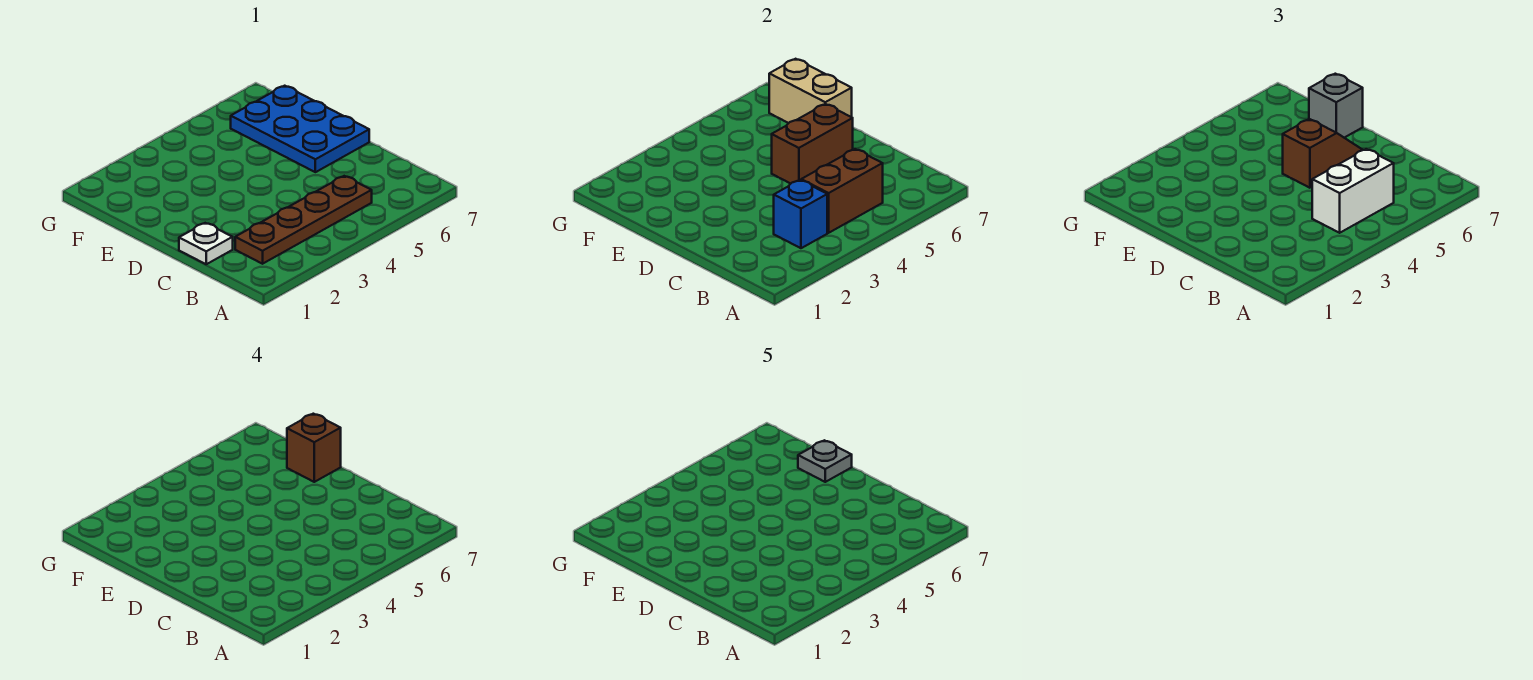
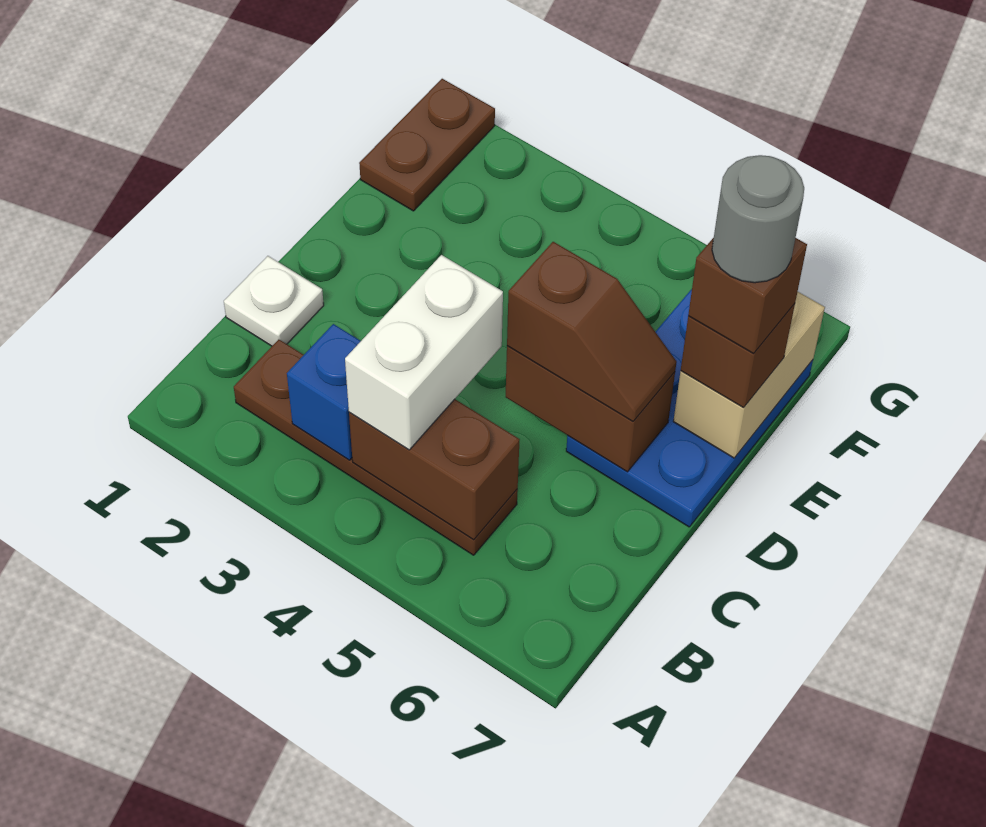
white 1x2 brick [1312,149,1394,233] -> white 1x2 brick turned to [345,255,503,450]
grey 1x1 brick [1309,74,1363,138] -> brown 1x1 brick [681,304,795,408]
grey 1x1 plate [798,440,852,482] -> grey 1x1 round brick [712,155,804,283]
none -> brown 1x2 plate [359,79,495,211]

